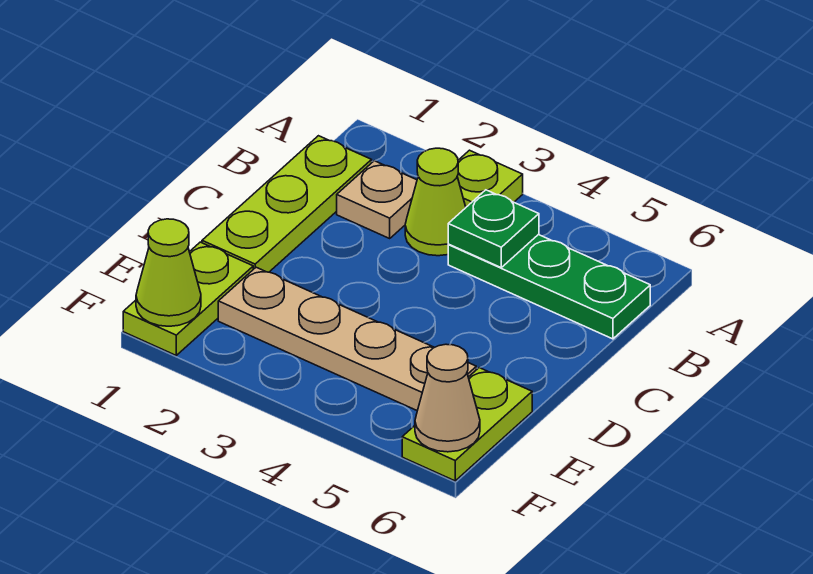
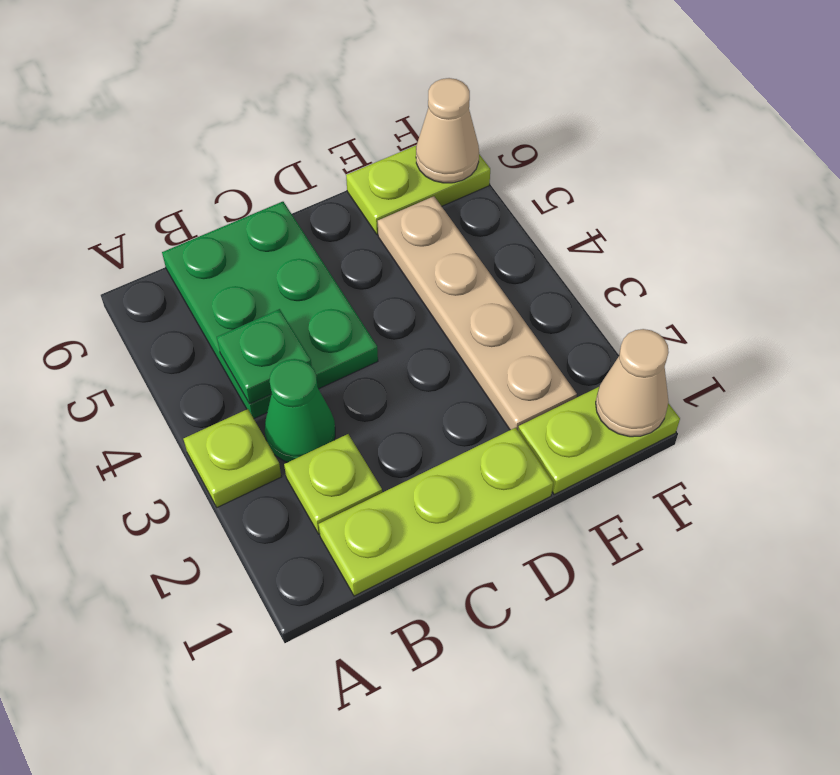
tan 1x1 plate [337,161,417,238] -> lime 1x1 plate [284,434,382,534]
lime 1x1 cone [405,148,466,256] -> green 1x1 cone [265,359,335,462]
green 1x3 plate [448,235,650,339] -> green 2x3 plate [162,202,378,419]
lime 1x1 cone [136,219,201,326] -> tan 1x1 cone [596,329,669,437]

